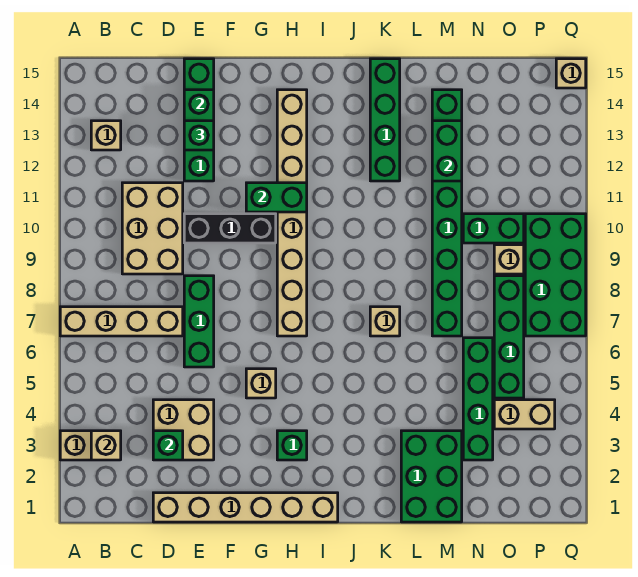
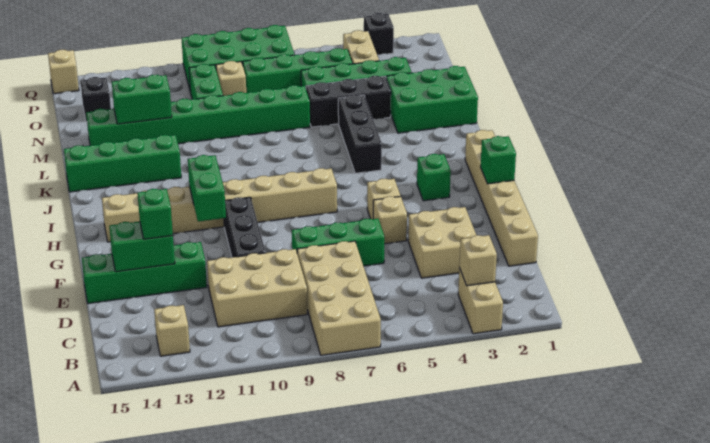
tan 1x4 brick [60,307,183,336] -> tan 2x4 brick [297,241,381,355]
green 1x1 brick [153,431,183,460] -> green 1x1 brick moved to [480,136,516,184]
none -> black 1x3 brick [338,95,382,173]
tan 1x1 brick [370,307,400,336] -> tan 1x1 brick moved to [373,196,407,244]
none -> black 1x3 brick [306,76,391,127]
none -> black 1x1 brick [81,77,111,122]
none -> black 1x1 brick [364,13,394,55]

